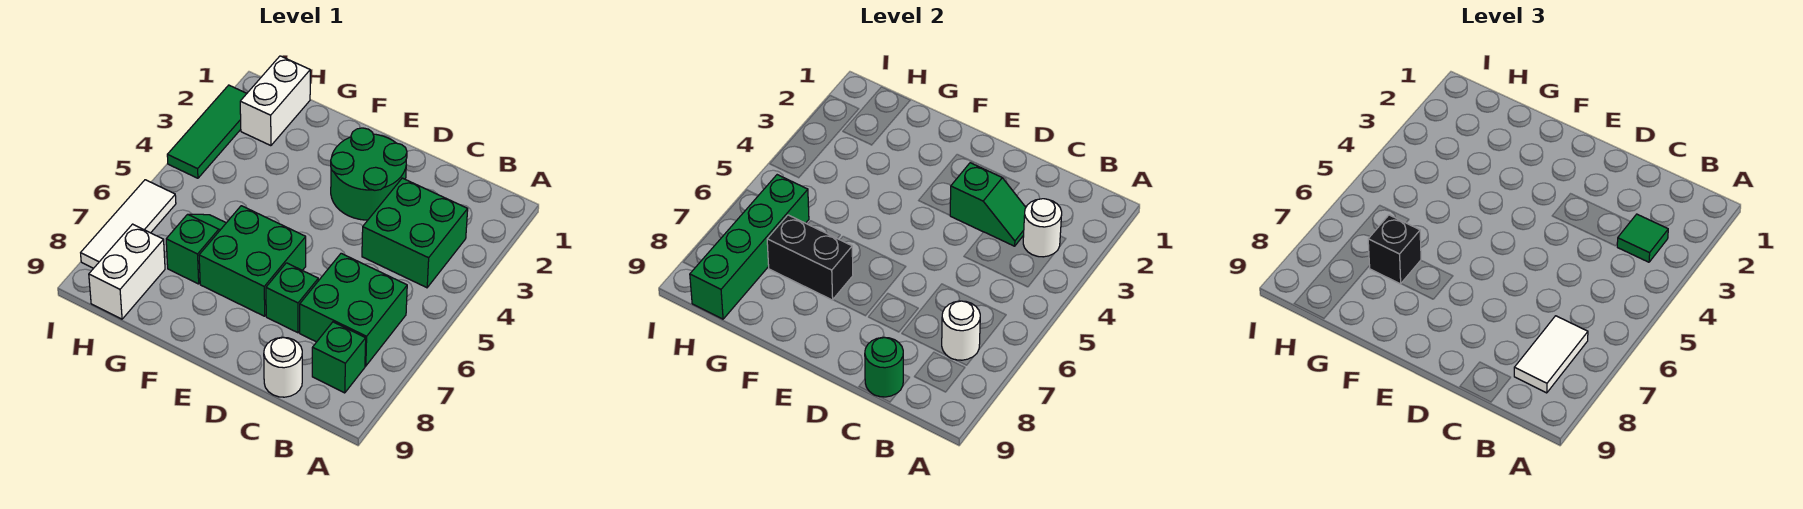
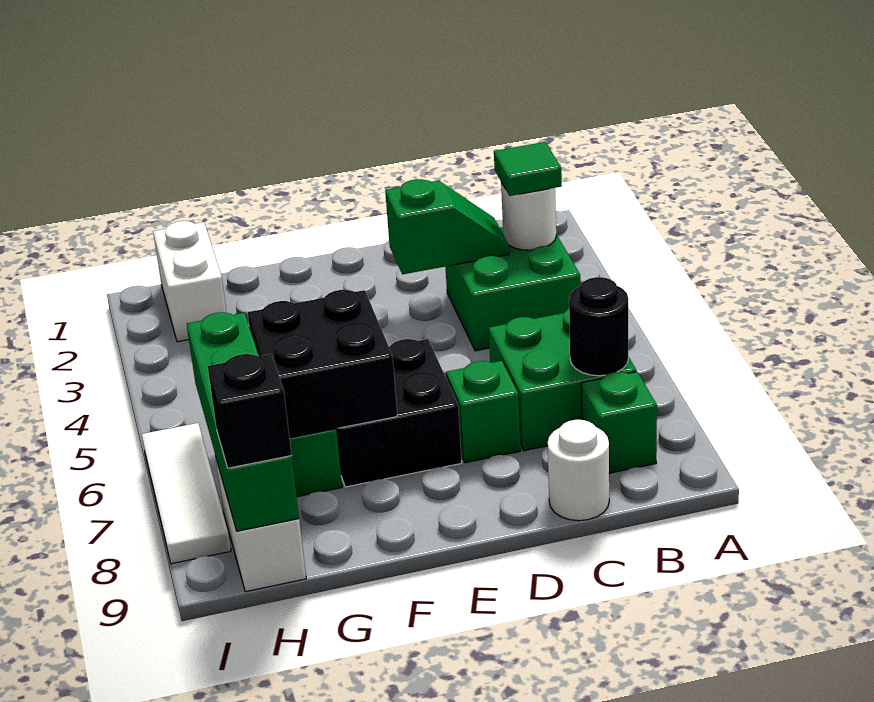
white 1x1 round brick [942,301,980,360] -> black 1x1 round brick [569,277,628,376]
white 1x2 tile [1514,316,1588,393] -> none
green 1x1 round brick [865,337,903,397] -> none
green 2x2 round brick [331,128,407,220] -> none
green 2x2 brick [199,206,306,316] -> black 2x2 brick [336,339,462,487]
black 1x2 brick [767,215,853,300] -> black 2x2 brick [248,290,397,438]
black 1x1 brick [1368,215,1421,284] -> black 1x1 brick moved to [208,354,292,468]
green 1x3 tile [167,85,247,178] -> none

